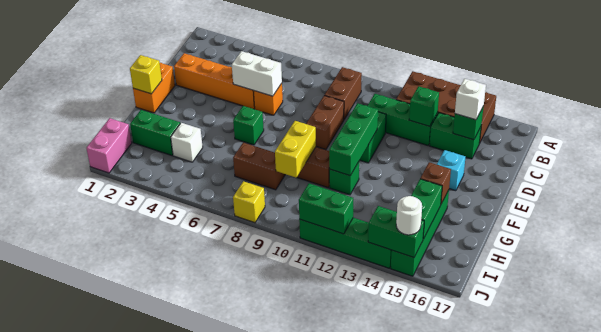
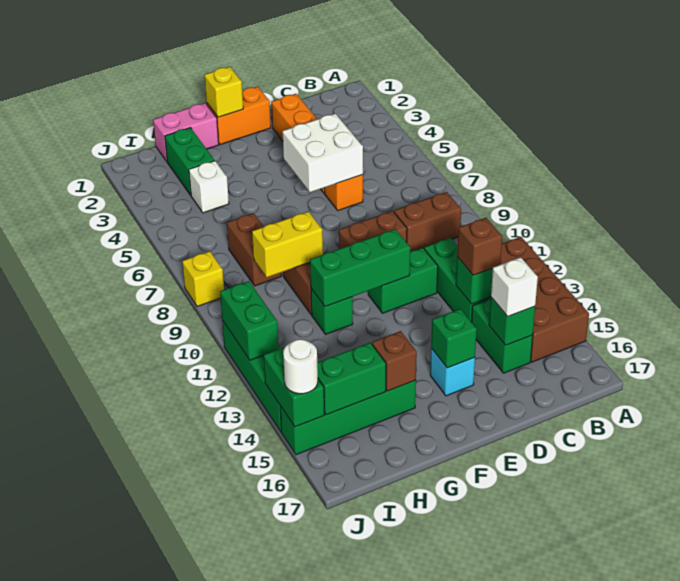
none -> brown 1x1 brick [457,218,502,276]
white 1x2 brick [232,51,282,96] -> white 2x2 brick [282,114,363,192]
green 1x1 brick [233,106,264,145] -> green 1x1 brick moved to [431,309,477,368]
pink 1x2 brick [86,118,132,173] -> pink 1x2 brick moved to [153,103,219,161]

